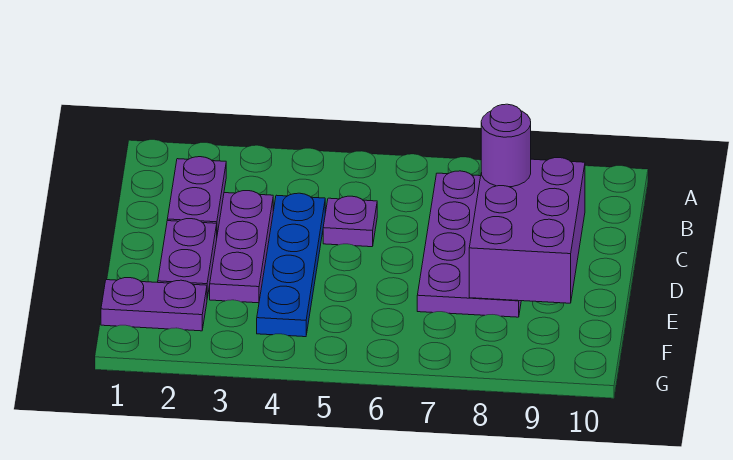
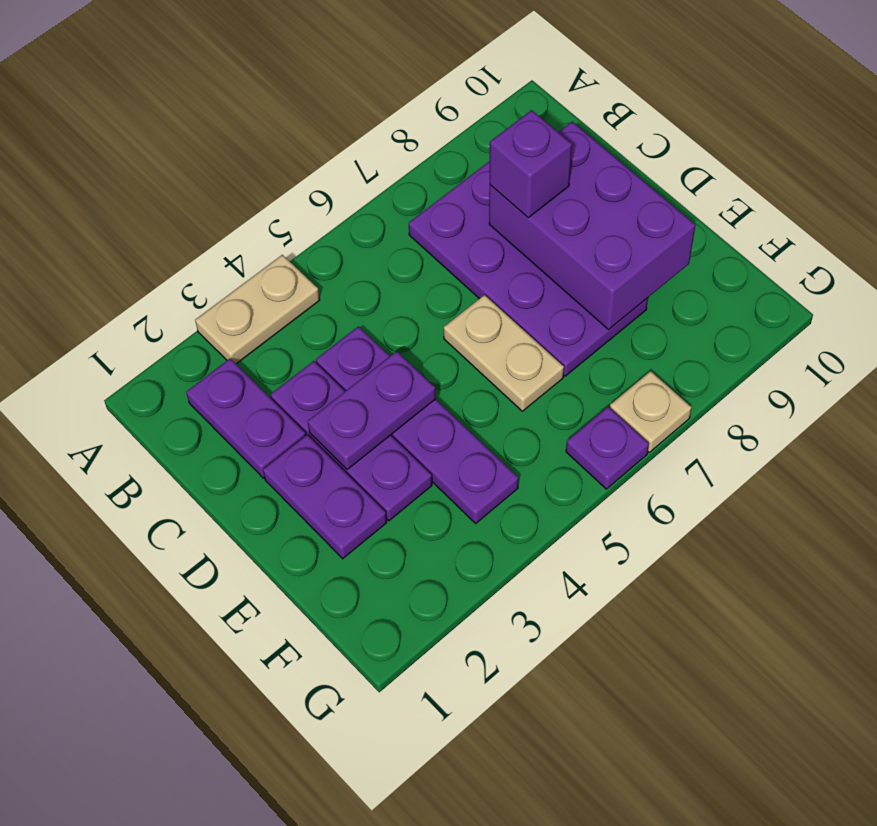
none -> tan 1x2 plate [195,255,320,364]
blue 1x4 plate [257,193,325,337] -> purple 1x4 plate [316,326,518,523]
purple 1x1 plate [323,196,377,247] -> purple 1x1 plate moved to [566,407,649,489]
purple 1x1 round brick [481,104,531,187] -> purple 1x1 brick [490,110,572,218]
none -> tan 1x2 plate [444,295,564,411]
purple 1x2 plate [101,278,207,331] -> purple 1x2 plate moved to [308,351,436,470]
none -> tan 1x1 plate [610,371,692,452]

